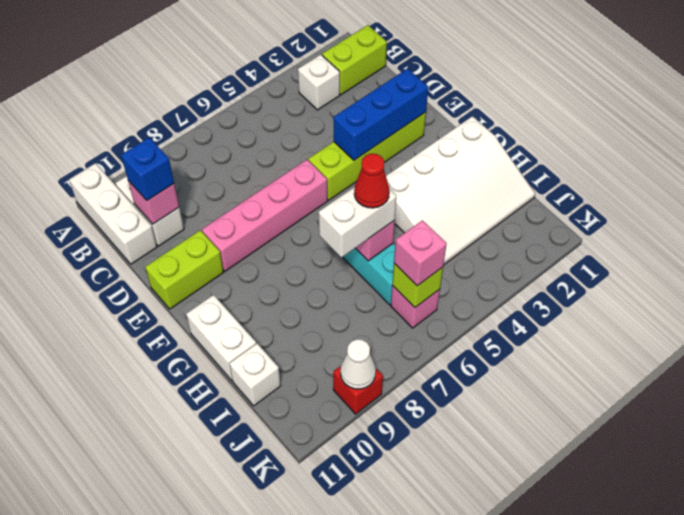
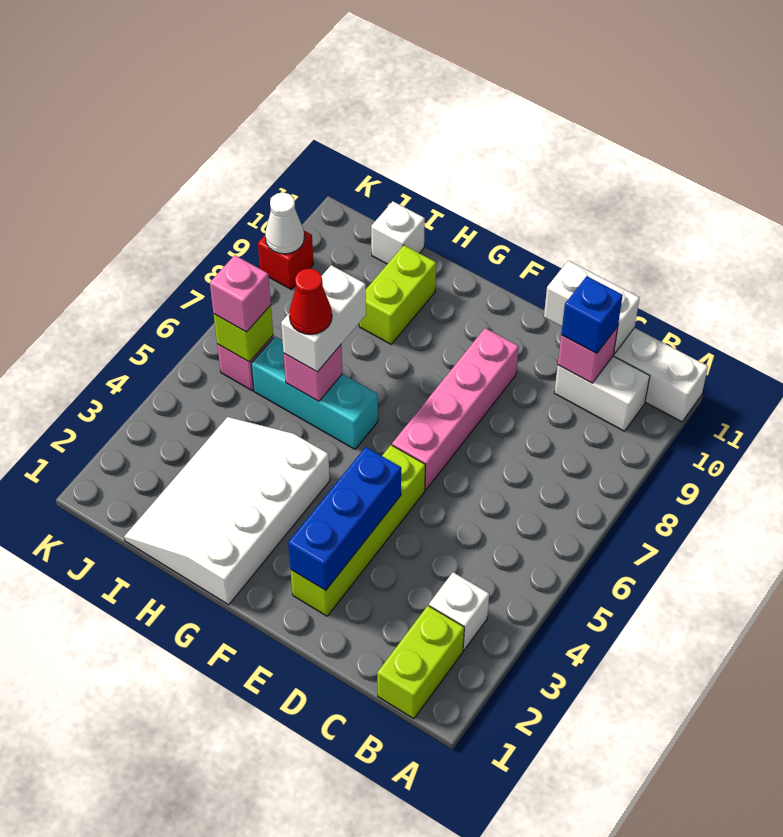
lime 1x2 brick [145,230,224,309] -> lime 1x2 brick moved to [359,245,436,344]
white 1x2 brick [186,295,256,381] -> white 1x2 brick moved to [544,261,640,354]

